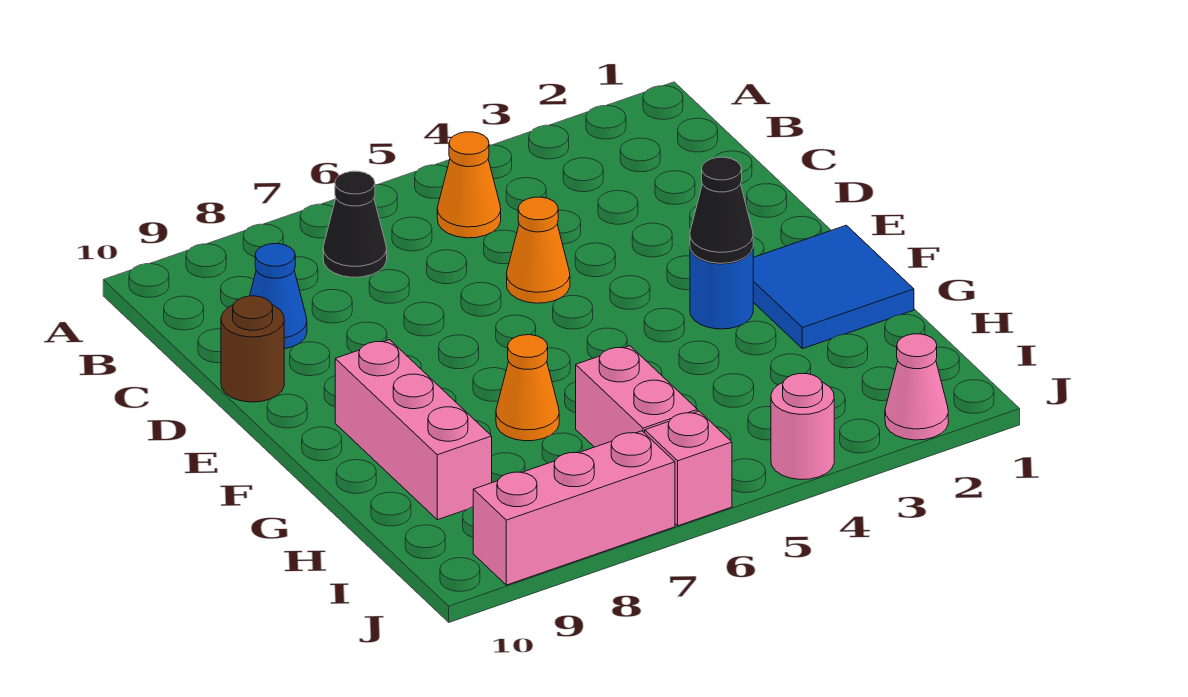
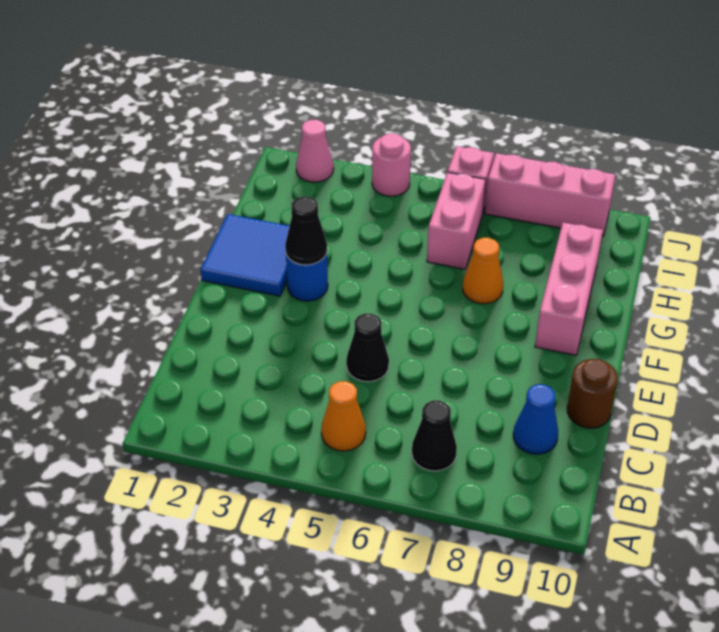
orange 1x1 cone [507,197,570,303] -> black 1x1 cone [346,314,389,382]

